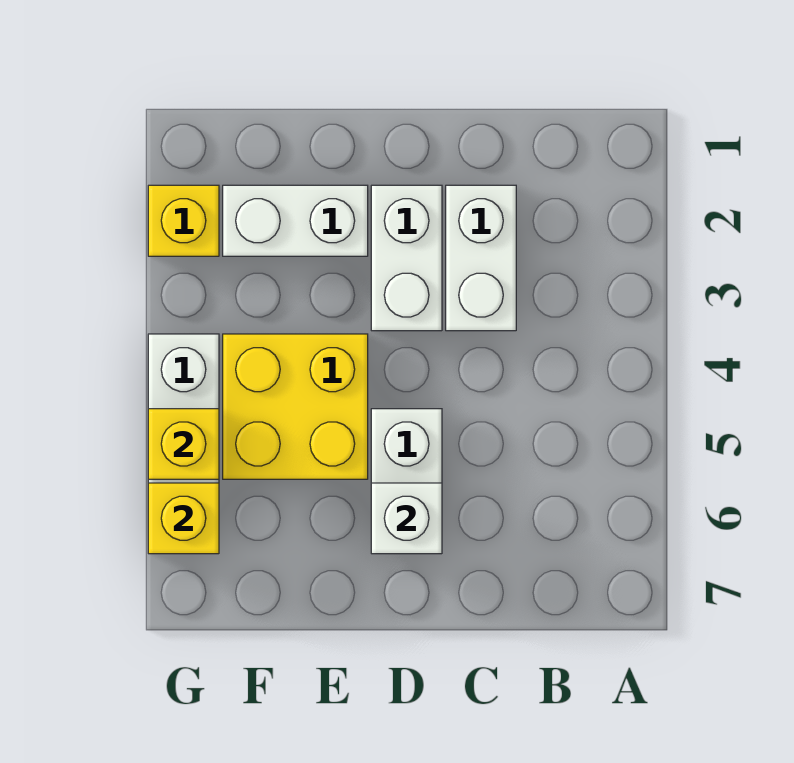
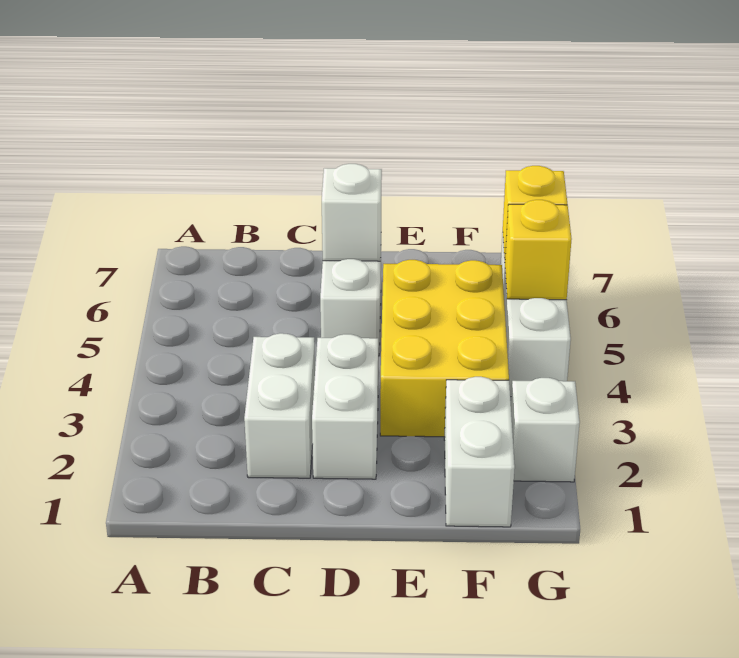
white 1x2 brick [223,185,368,256] -> white 1x2 brick turned to [444,377,515,527]
yellow 2x2 brick [223,334,368,479] -> yellow 2x3 brick [380,260,509,437]
yellow 1x1 brick [148,185,219,256] -> white 1x1 brick [511,378,580,482]

